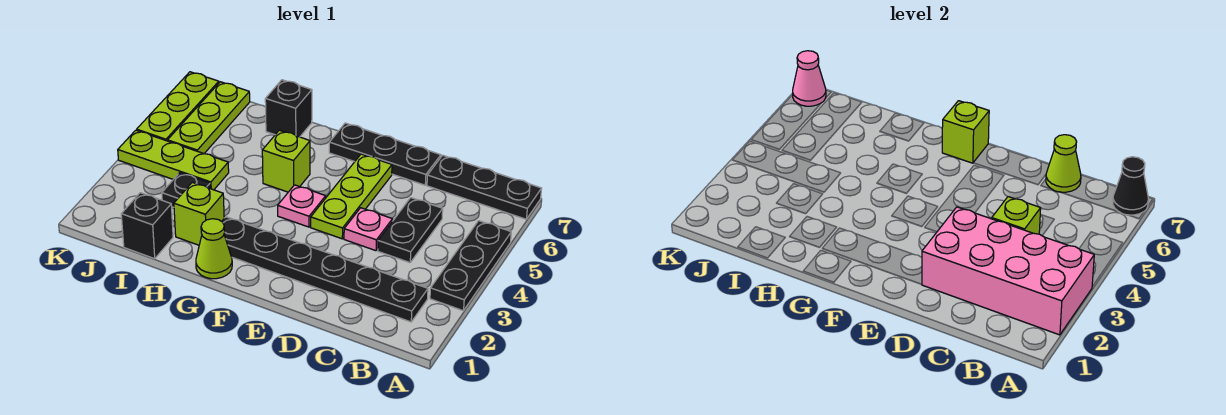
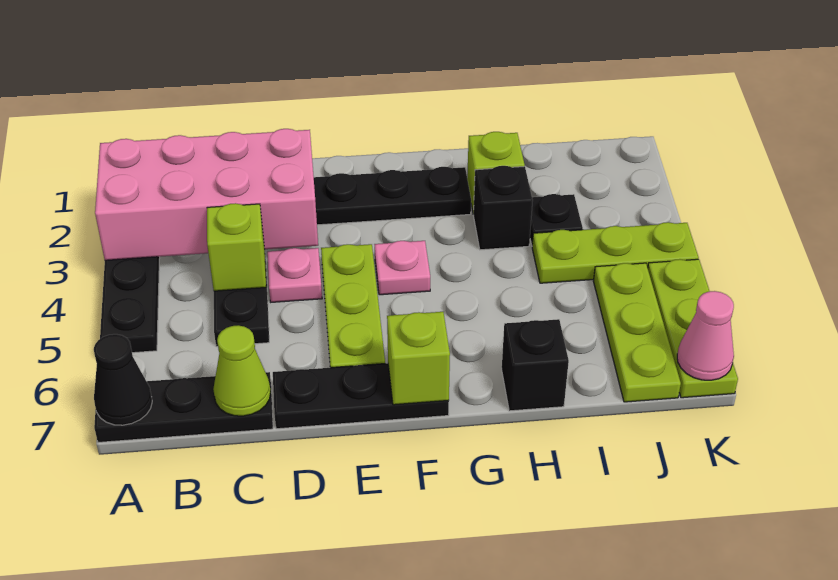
lime 1x1 cone [196,219,232,279] -> none
lime 1x1 brick [262,130,310,192] -> none
black 1x1 brick [121,193,173,259] -> black 1x1 brick moved to [473,166,533,250]

